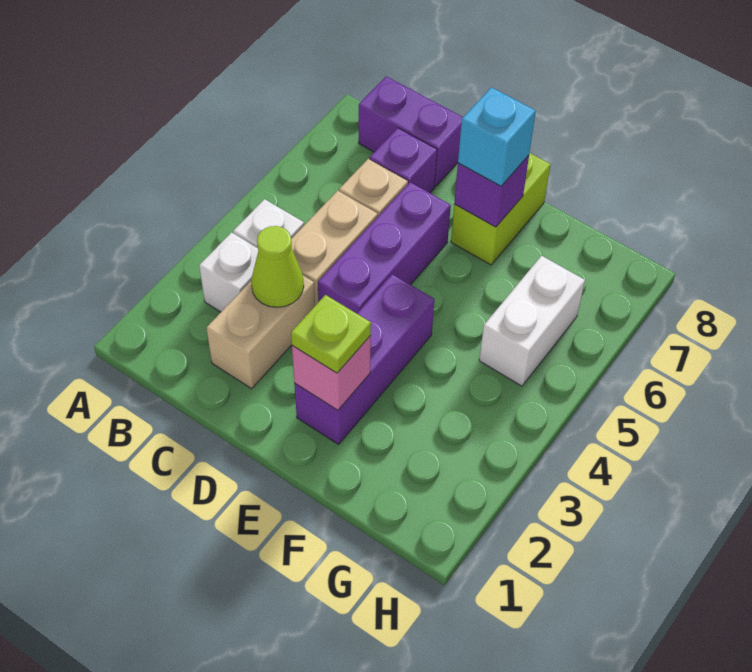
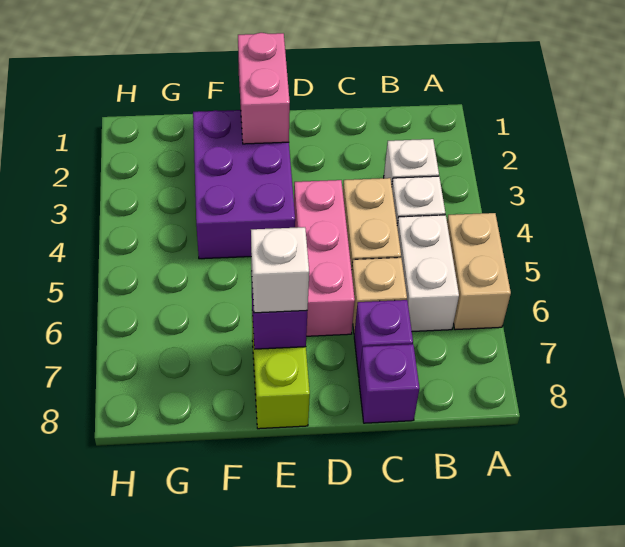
purple 1x2 brick [359,76,463,186] -> purple 1x1 brick [359,344,420,423]
tan 1x2 brick [206,276,315,389] -> tan 1x2 brick moved to [447,213,511,330]
lime 1x1 cone [251,226,304,307] -> none
purple 1x3 brick [318,182,451,313] -> pink 1x3 brick [294,180,355,336]
purple 1x3 brick [294,274,434,444] -> purple 2x3 brick [193,110,295,259]
pink 1x1 brick [292,336,371,410] -> pink 1x2 brick [238,33,290,144]
lime 1x1 plate [291,295,371,373] -> none
cyan 1x1 brick [458,87,536,186] -> white 1x1 brick [251,227,309,313]
white 1x2 brick [479,256,585,386] -> white 1x2 brick moved to [397,215,459,331]

